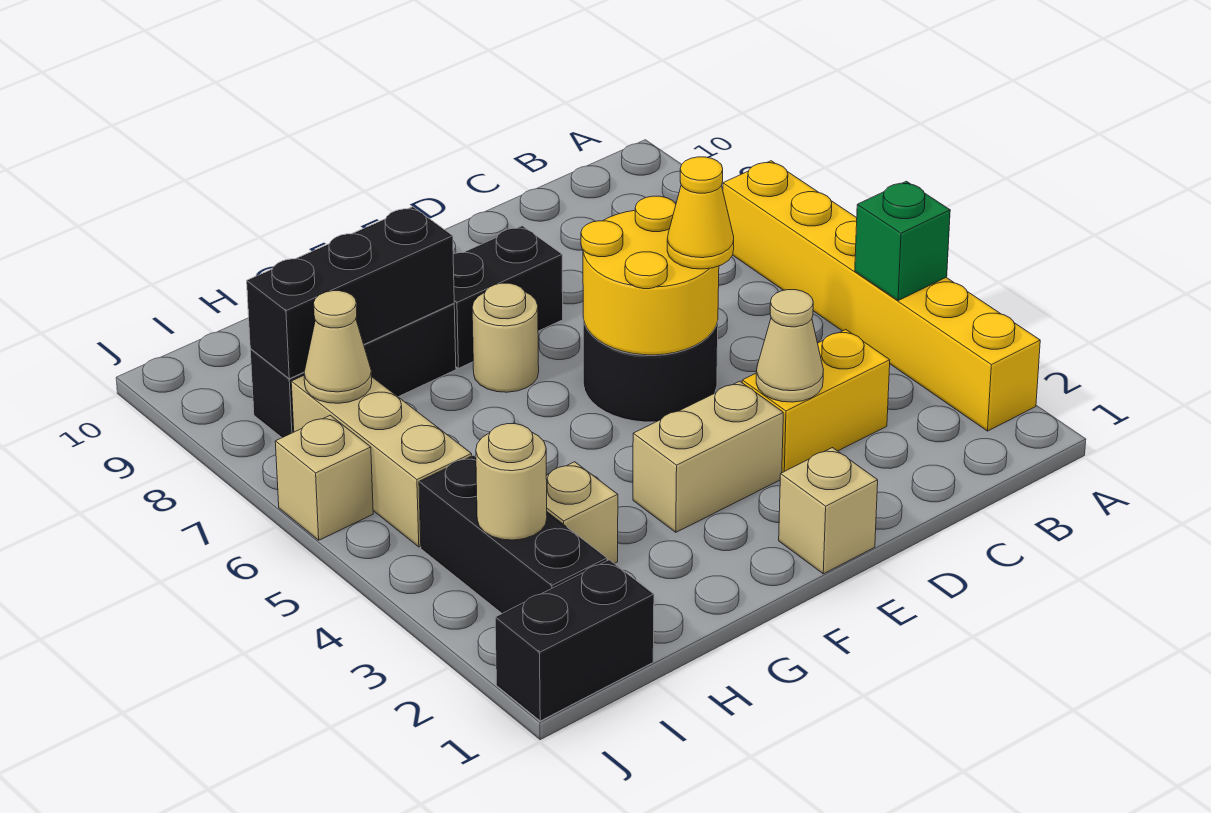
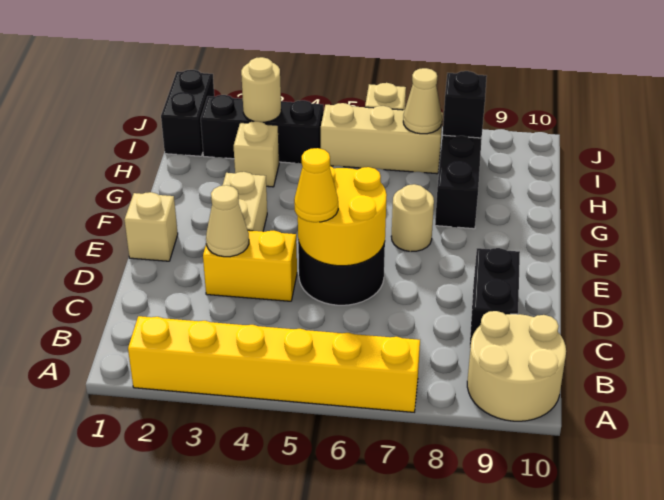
green 1x1 brick [855,181,950,301] -> none
none -> tan 2x2 round brick [467,311,566,421]
yellow 1x2 brick [742,330,890,473] -> yellow 1x2 brick turned to [203,230,297,301]
black 1x2 brick [453,226,563,368] -> black 1x2 brick moved to [469,248,520,348]
black 1x3 brick [247,207,454,379] -> black 1x1 brick [443,71,487,138]

